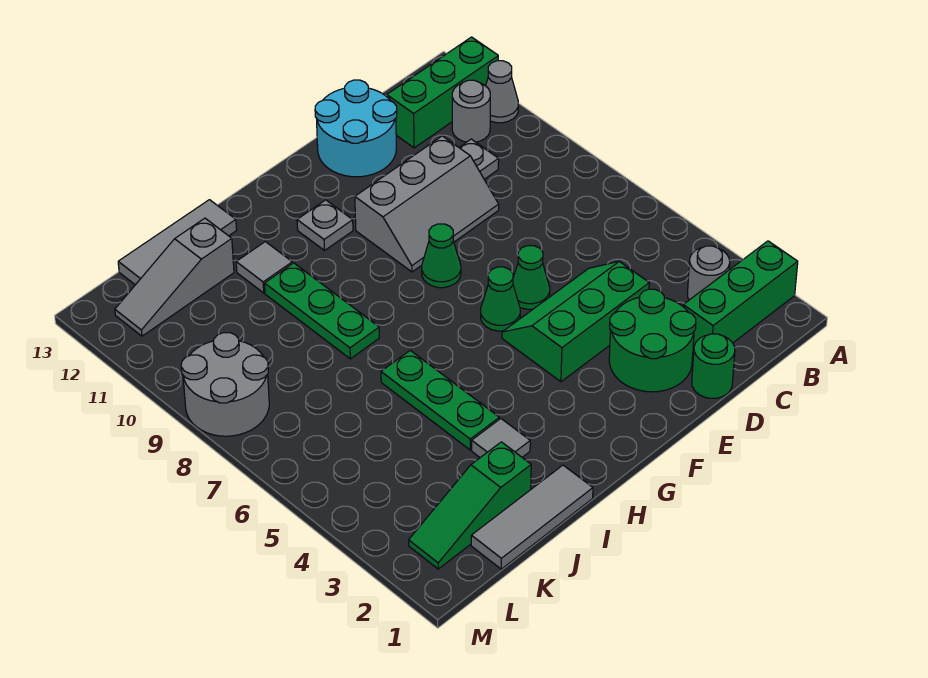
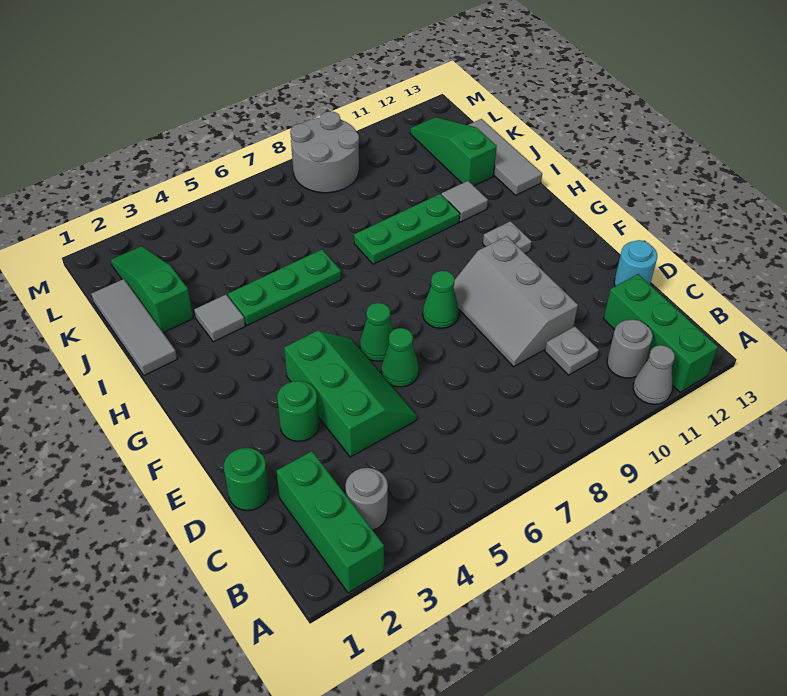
green 2x2 round brick [609,289,696,392] -> green 1x1 round brick [277,381,319,441]
cyan 2x2 round brick [315,80,397,177] -> cyan 1x1 round brick [614,240,657,286]
grey 1x3 slope [115,218,234,336] -> green 1x3 slope [410,117,497,186]

